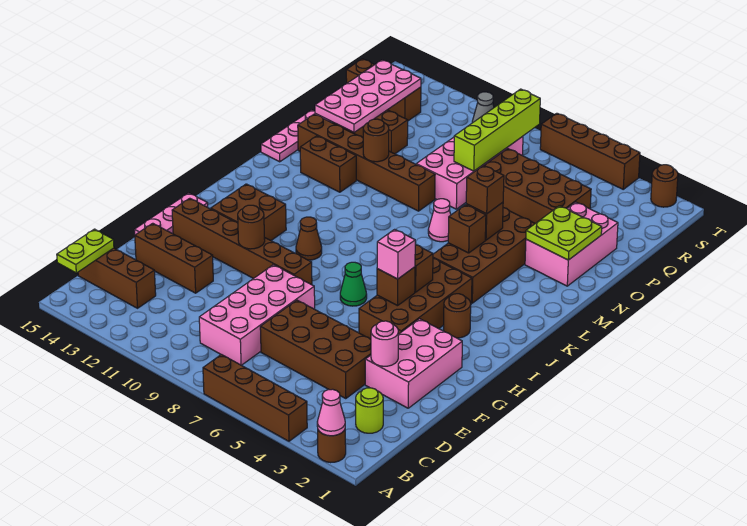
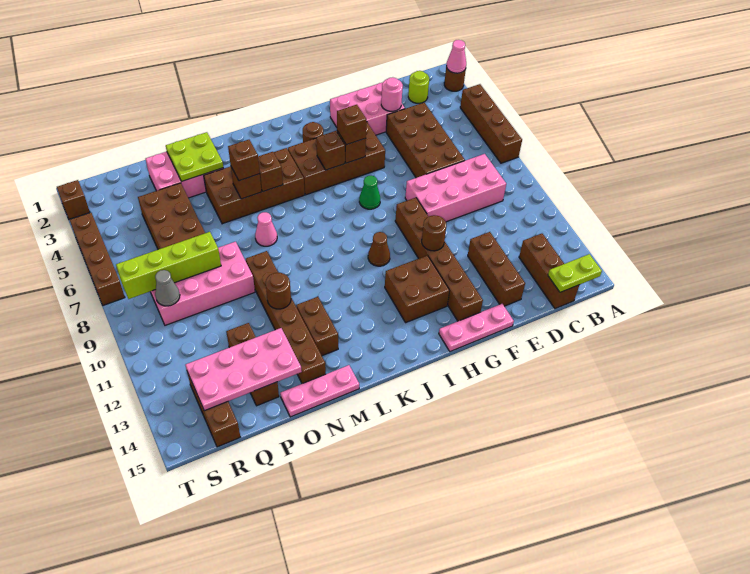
pink 1x1 brick [377,229,415,279] -> brown 1x1 brick [337,105,366,145]
brown 1x1 round brick [651,165,678,207] -> brown 1x1 brick [57,180,90,219]

